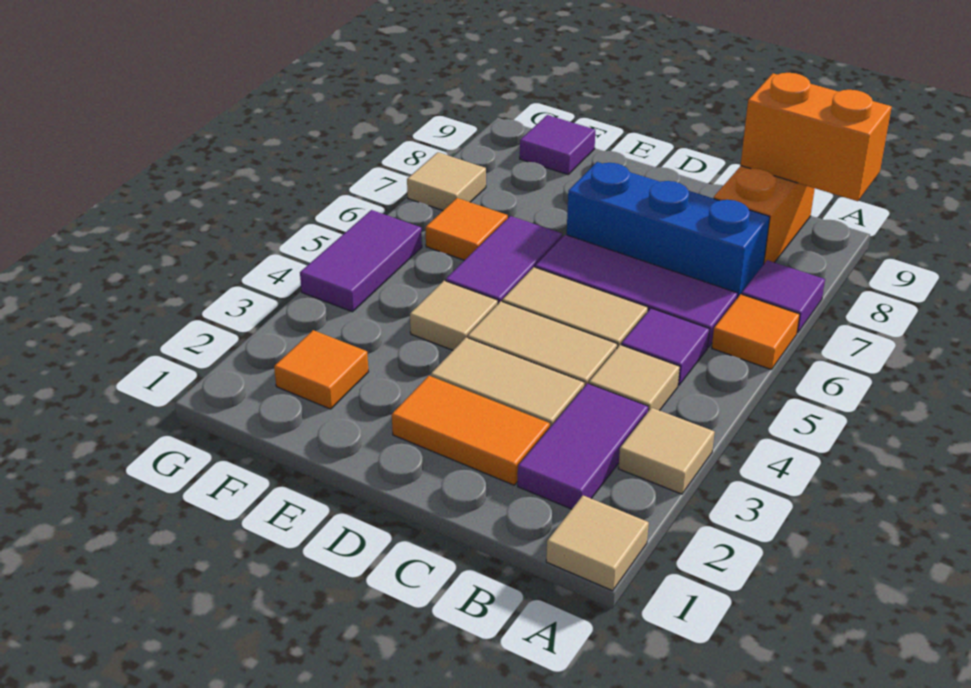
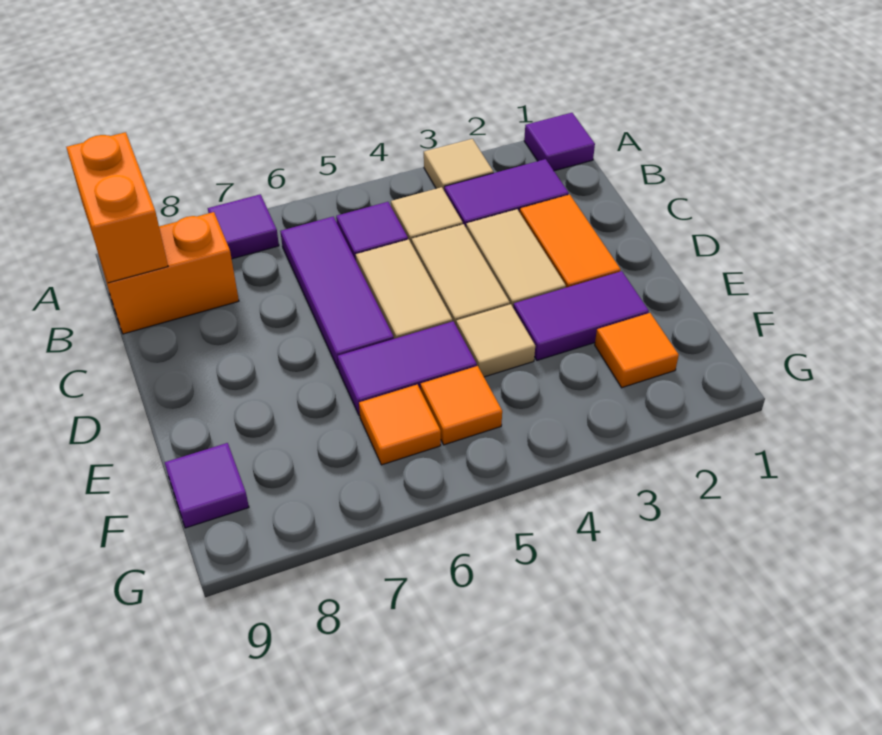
tan 1x1 tile [546,495,649,591] -> purple 1x1 tile [524,113,595,171]
orange 1x1 tile [712,294,800,369] -> orange 1x1 tile moved to [420,366,502,445]
blue 1x3 brick [567,162,770,298] -> none
purple 1x2 tile [300,210,422,312] -> purple 1x2 tile moved to [513,271,649,360]
tan 1x1 tile [407,152,486,210] -> none

